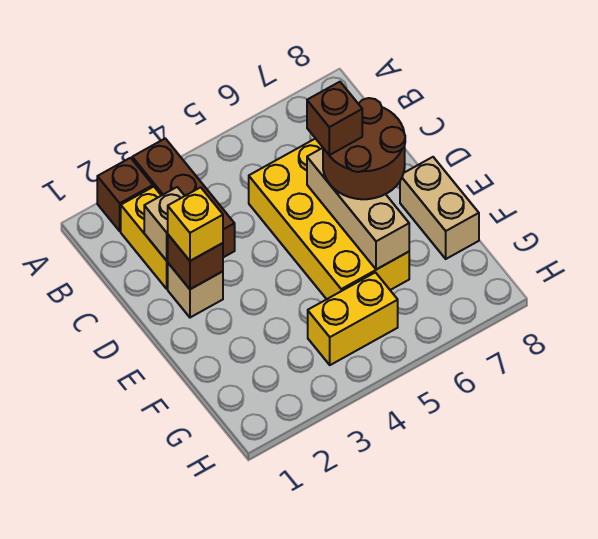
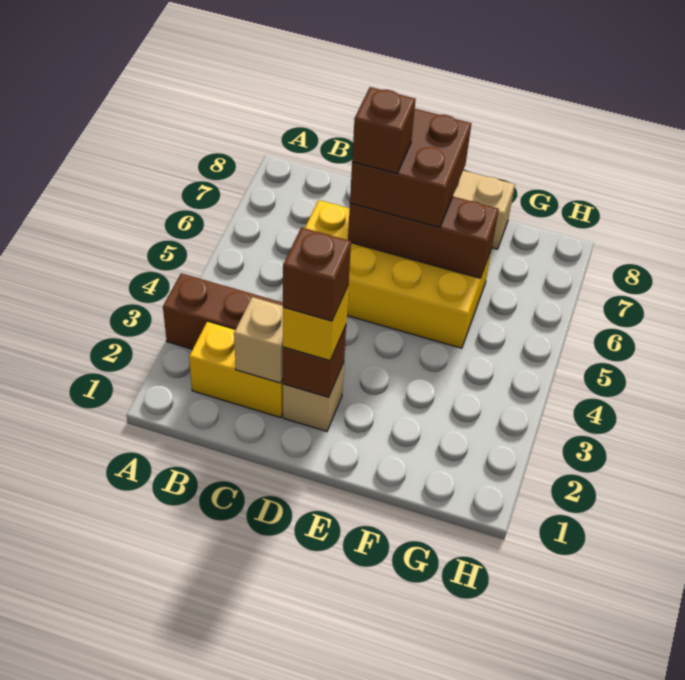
brown 1x1 brick [97,158,153,231] -> brown 1x1 brick moved to [283,227,351,321]
tan 1x3 brick [307,148,409,270] -> brown 1x3 brick [348,197,499,278]
brown 2x2 round brick [323,98,405,199] -> brown 2x2 brick [350,109,472,227]
yellow 1x2 brick [308,272,398,365] -> none

